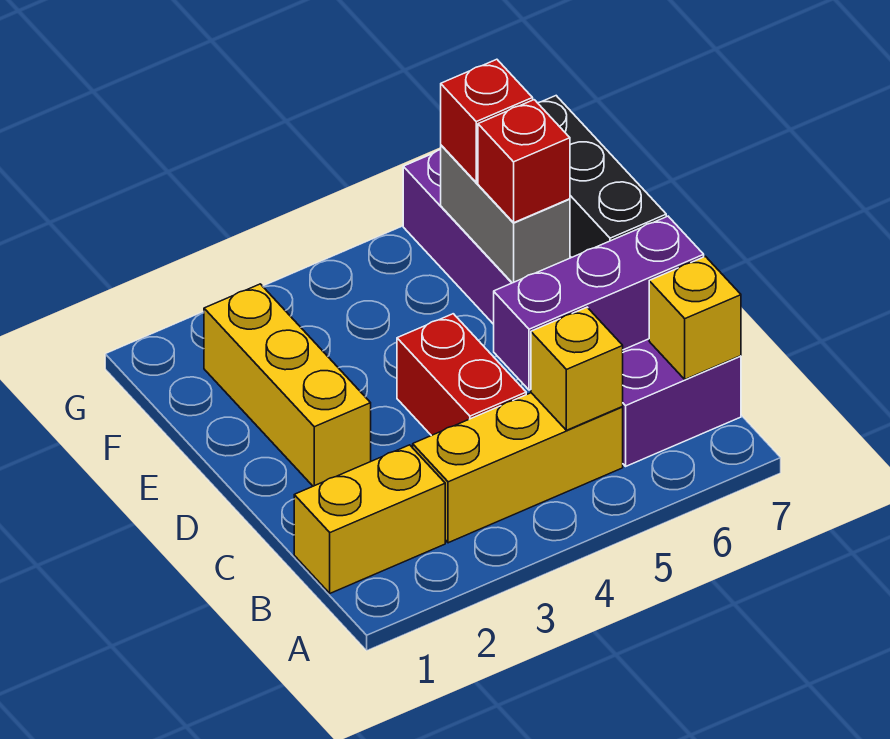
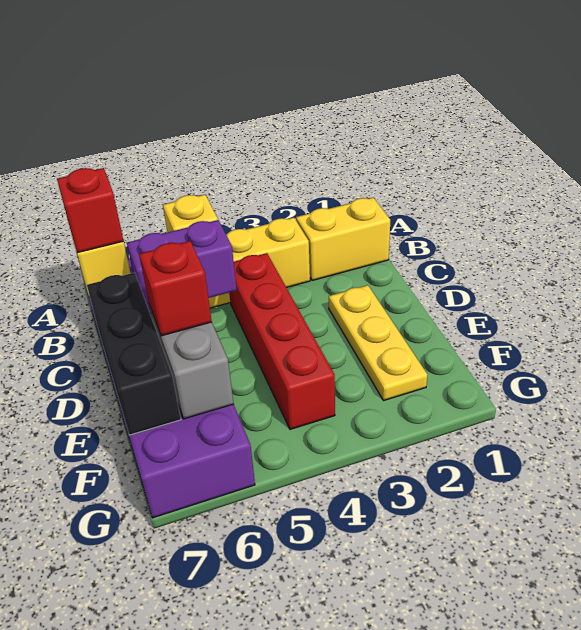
red 1x2 brick [397,314,526,436] -> red 1x4 brick [229,253,335,429]
purple 1x3 brick [494,216,704,390] -> purple 1x2 brick [127,220,237,314]
yellow 1x3 brick [204,284,371,486] -> yellow 1x3 plate [329,285,427,401]
red 1x1 brick [441,59,533,182] -> red 1x1 brick moved to [57,168,124,253]

